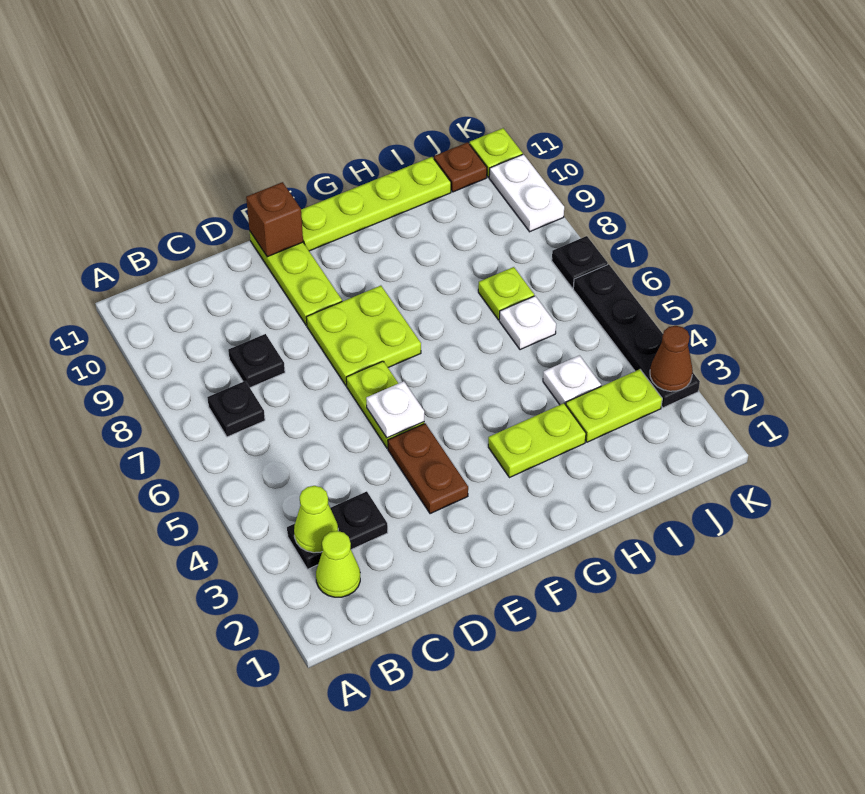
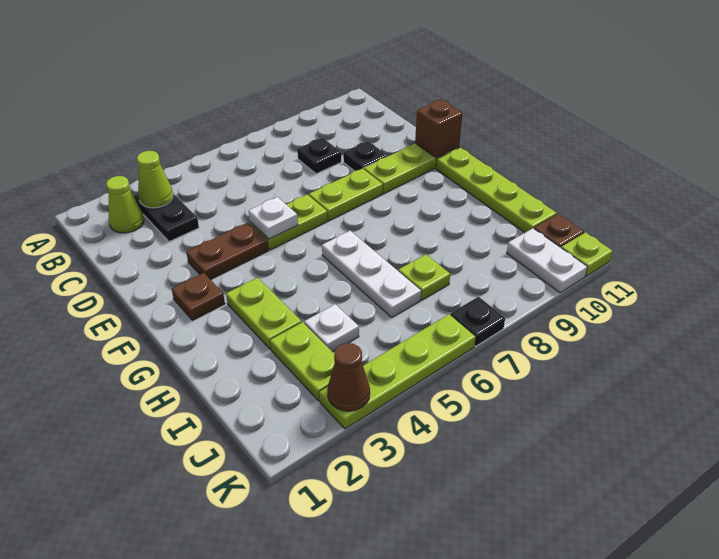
black 1x1 plate [207,381,265,437] -> black 1x1 plate moved to [343,141,388,171]
lime 2x2 plate [306,286,421,386] -> lime 1x2 plate [309,168,383,221]
none -> brown 1x1 plate [172,273,225,320]
white 1x1 plate [499,296,556,350] -> white 1x3 plate [322,231,421,317]
black 1x4 plate [573,264,700,408] -> lime 1x4 plate [319,314,476,429]
white 1x2 plate [489,154,564,232] -> white 1x2 plate turned to [507,228,587,293]

